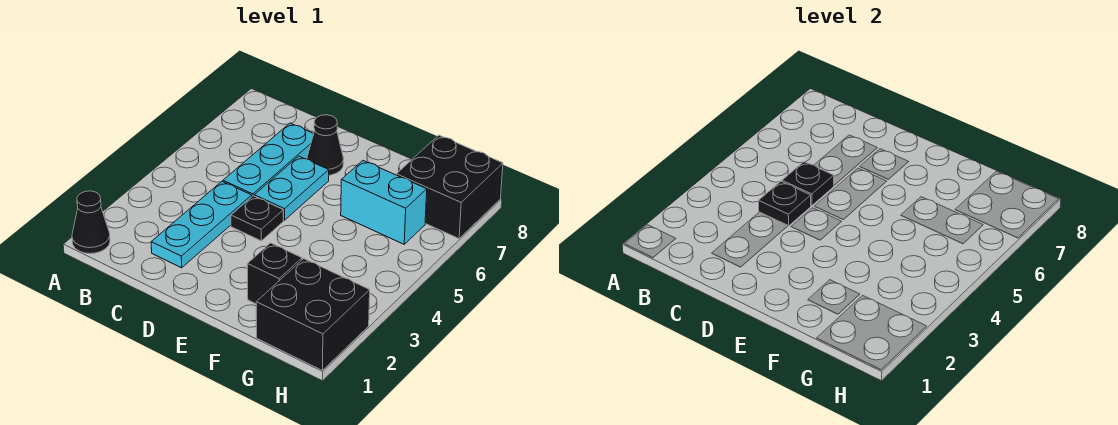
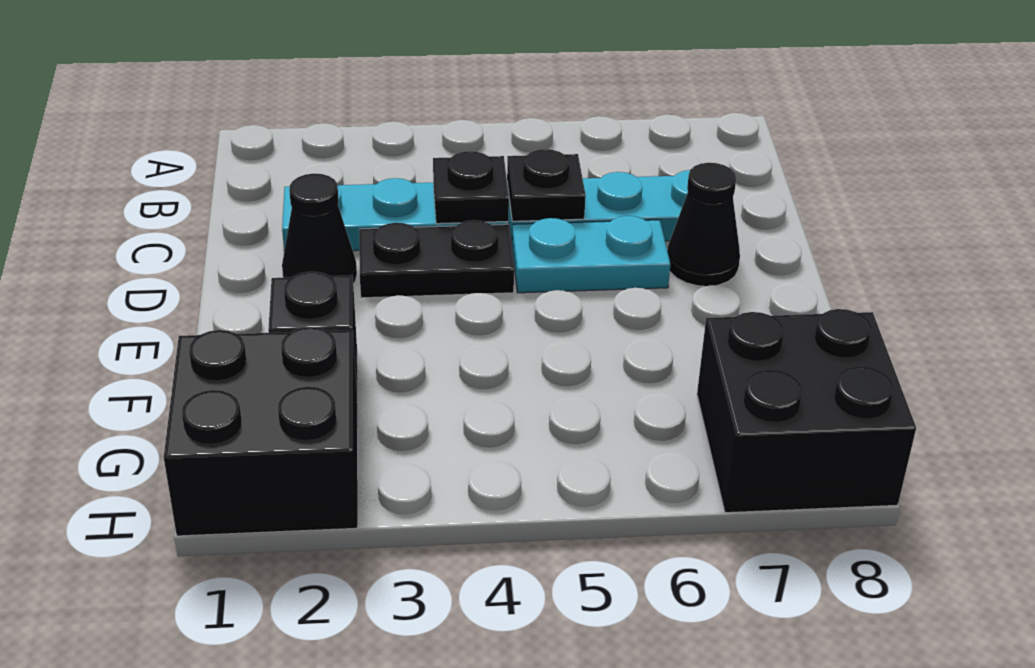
black 1x1 cone [72,191,110,254] -> black 1x1 cone moved to [282,173,357,284]
black 1x1 plate [231,196,283,241] -> black 1x2 plate [359,220,514,298]
cyan 1x2 brick [341,161,427,244] -> none

